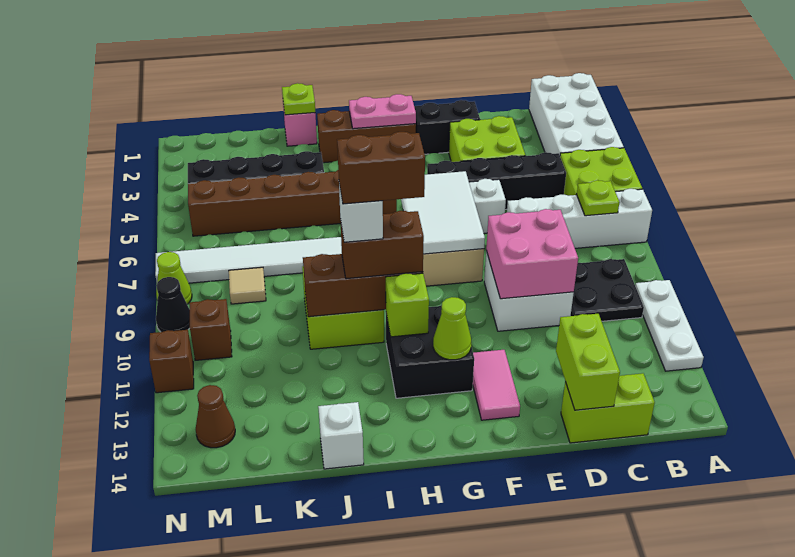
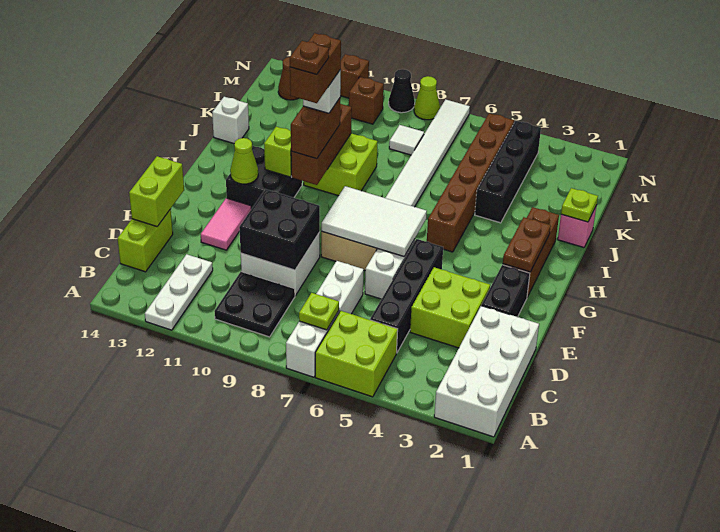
white 2x4 brick [529,73,624,155] -> white 2x4 brick turned to [434,306,539,437]
white 1x3 plate [635,280,704,371] -> white 1x3 plate turned to [145,254,213,330]
pink 2x2 brick [486,209,578,299] -> black 2x2 brick [239,189,320,270]
lime 1x2 brick [556,314,620,410] -> lime 1x2 brick turned to [129,156,184,226]
pink 1x2 tile [473,350,520,420] -> pink 1x2 tile turned to [201,198,251,250]
pink 1x2 plate [349,94,416,129] -> brown 1x2 plate [503,217,551,272]
none -> brown 1x1 plate [290,41,329,75]
tan 1x1 tile [229,267,266,304] -> white 1x1 tile [389,125,424,155]

